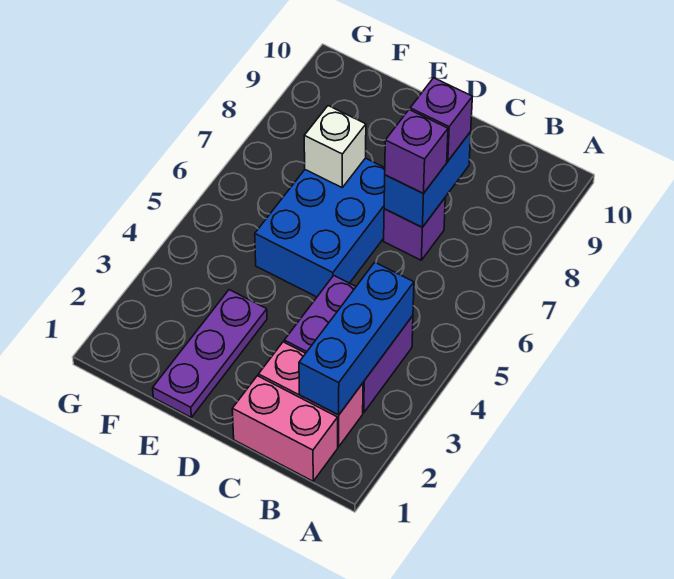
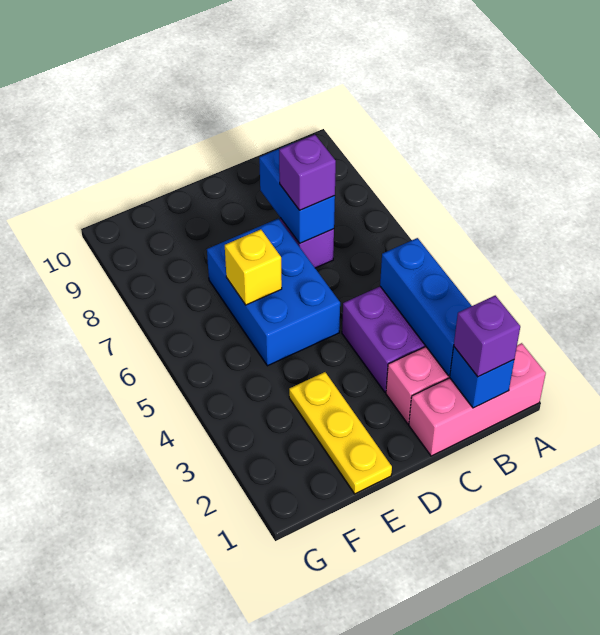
pink 1x2 brick [232,376,338,481] -> pink 1x3 brick [409,343,546,456]
none -> blue 1x1 brick [450,347,514,408]
purple 1x1 brick [410,78,472,161] -> purple 1x1 brick moved to [454,296,520,377]
purple 1x3 plate [153,290,267,417] -> yellow 1x3 plate [289,372,392,494]
none -> yellow 1x1 brick [225,229,282,305]
white 1x1 brick [304,106,366,187] -> none

